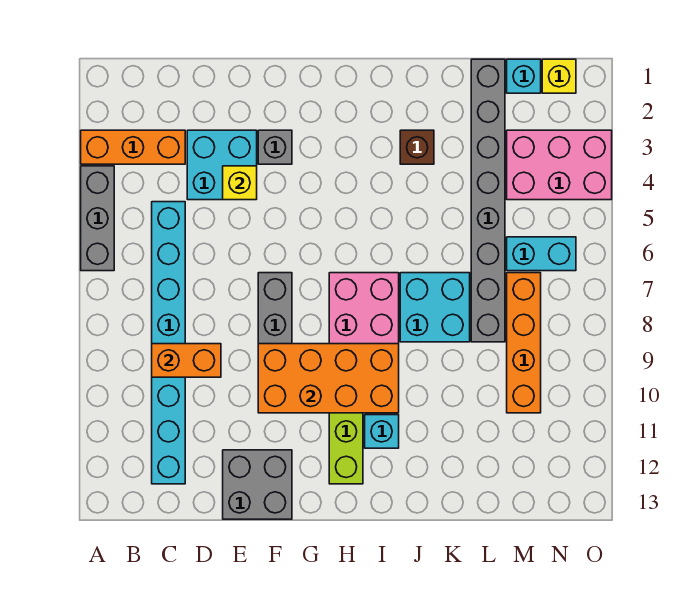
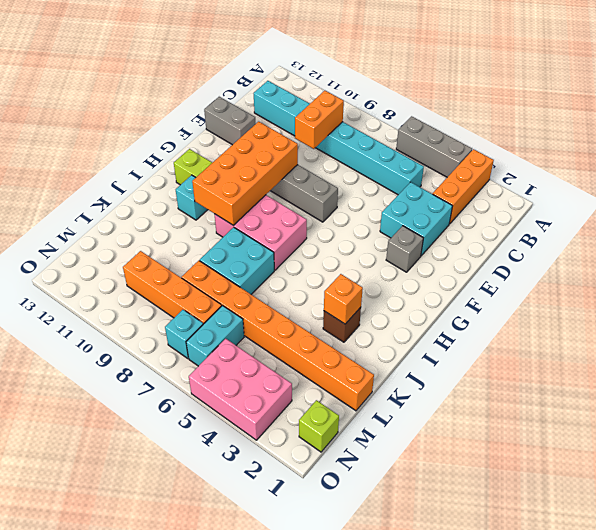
yellow 1x1 brick [223,166,257,200] -> none
grey 2x2 brick [223,450,292,519] -> grey 1x2 brick [204,97,256,145]
none -> orange 1x1 brick [324,274,363,324]
grey 1x8 brick [471,59,505,342] -> orange 1x8 brick [182,261,374,411]
cyan 1x1 brick [507,59,541,93] -> cyan 1x1 brick moved to [165,310,203,359]
pink 2x3 brick [507,130,612,200] -> pink 2x3 brick turned to [189,339,292,440]
yellow 1x1 brick [542,59,576,93] -> lime 1x1 brick [299,400,339,452]

